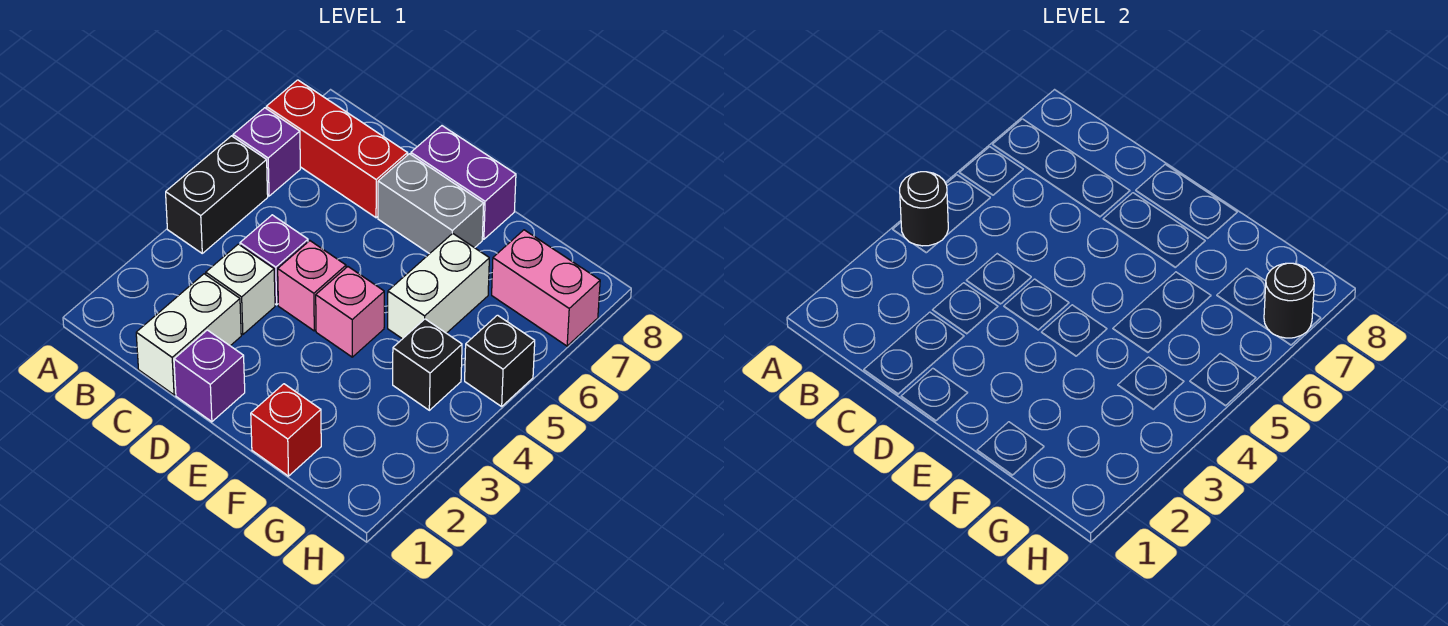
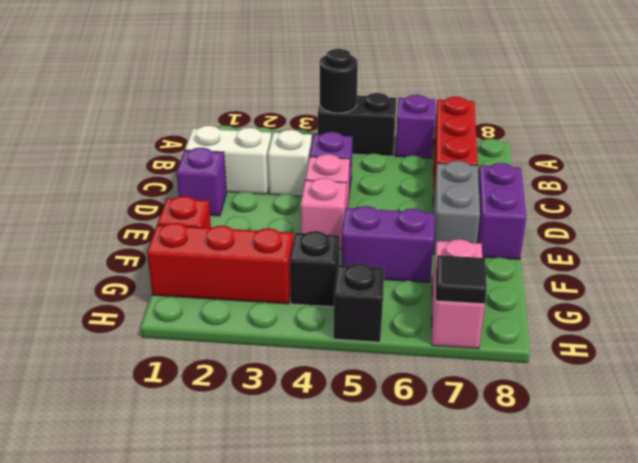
white 1x2 brick [388,233,489,339] -> purple 1x2 brick [341,206,434,282]
none -> red 1x3 brick [147,223,293,304]
black 1x1 round brick [1264,263,1314,338] -> black 1x1 tile [436,255,487,304]

